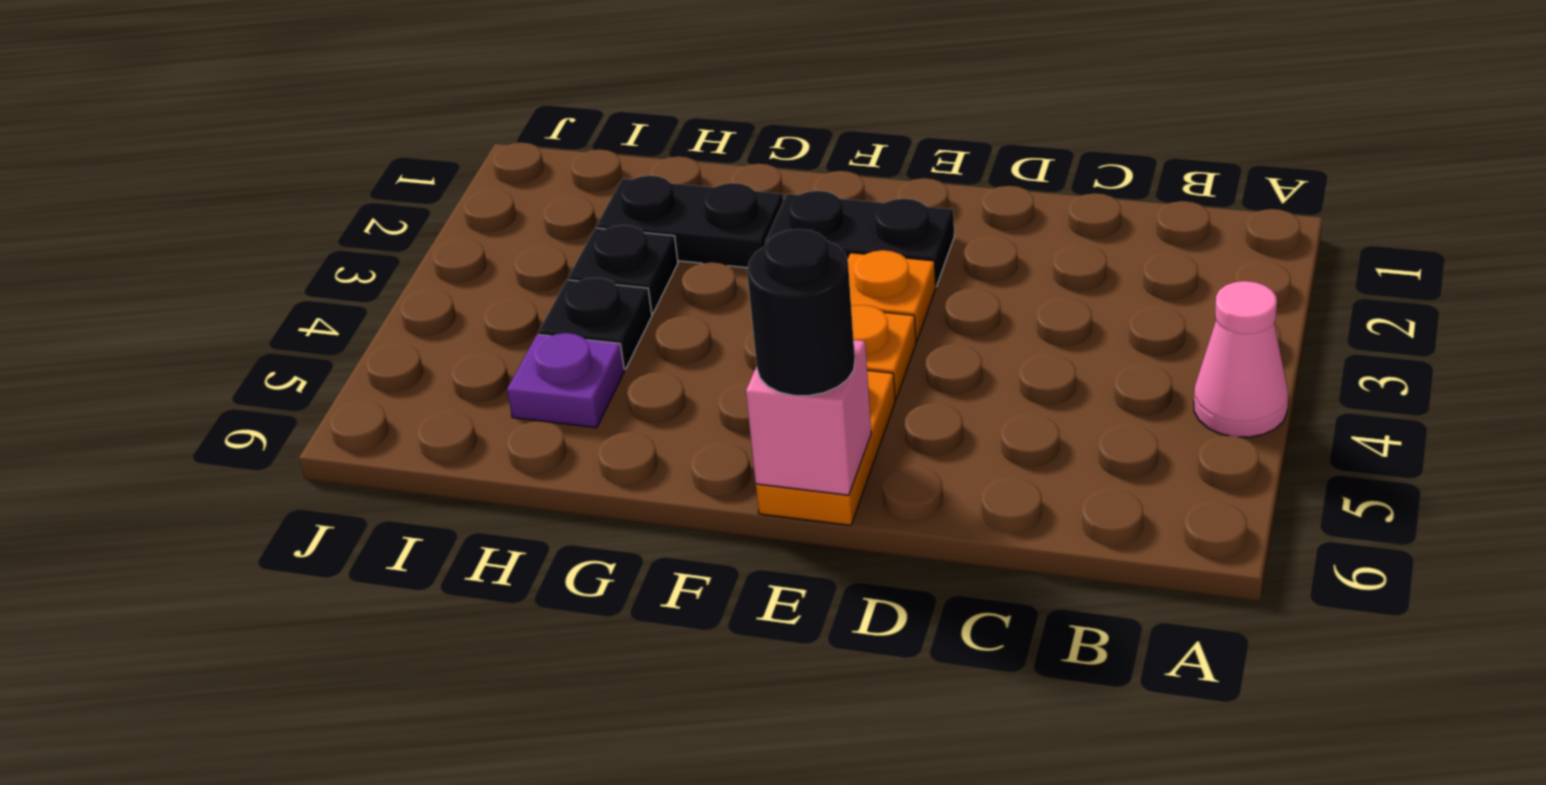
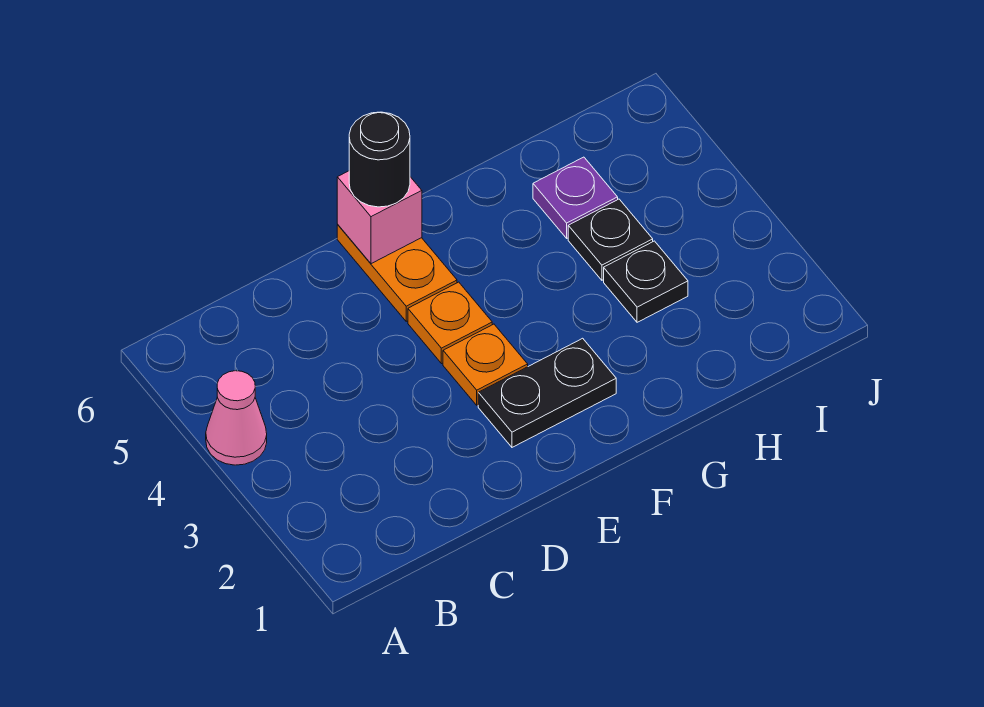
black 1x2 plate [596,176,783,268] -> none

